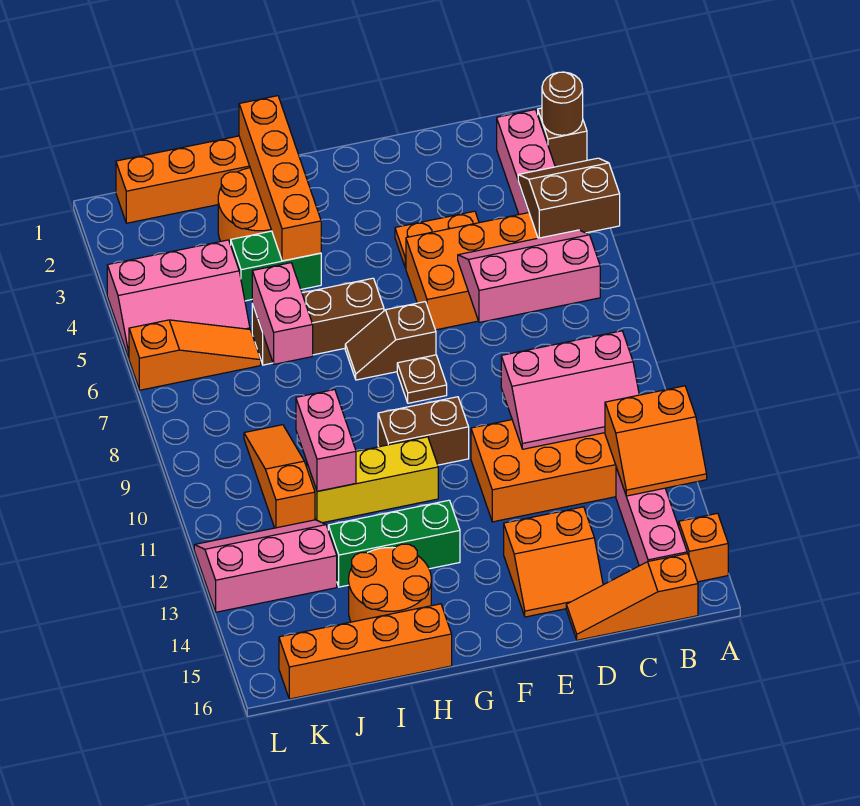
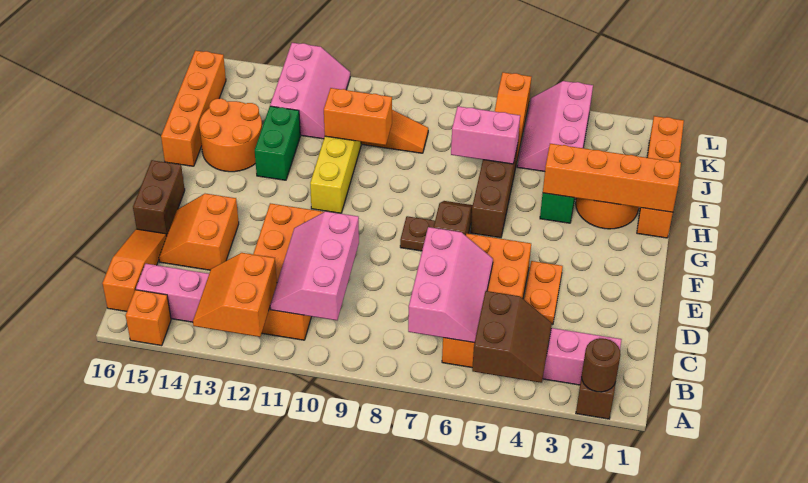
brown 1x2 brick [378,397,469,465] -> brown 1x2 brick moved to [133,160,185,236]
green 1x3 brick [328,500,460,587] -> green 1x2 brick [255,106,300,180]
pink 1x2 brick [296,390,356,491] -> orange 1x2 brick [324,88,392,145]

